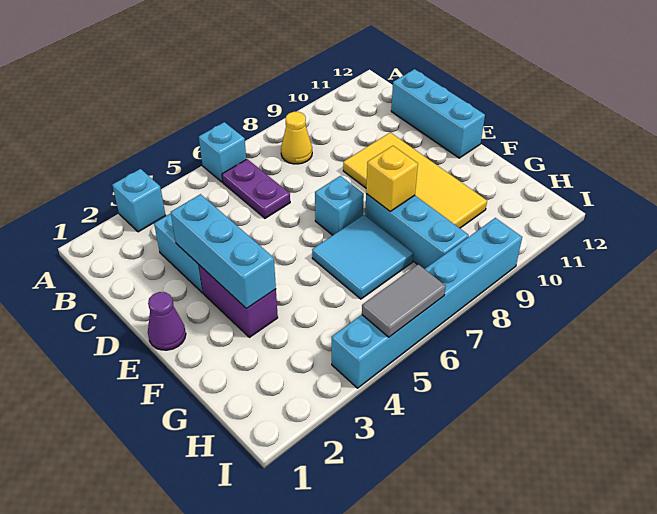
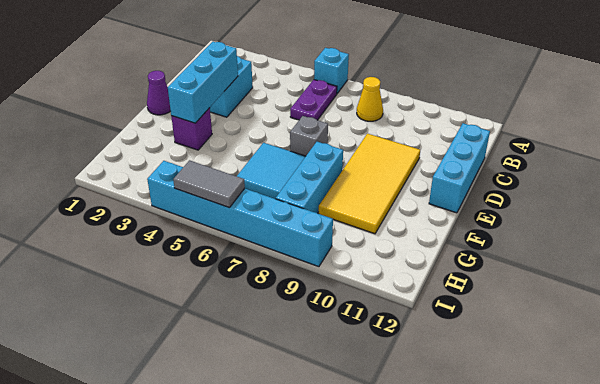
cyan 1x1 brick [112,169,166,232] -> none
purple 1x2 brick [199,265,278,337] -> purple 1x1 brick [171,108,212,150]
cyan 1x1 brick [315,176,364,235] -> grey 1x1 brick [290,116,328,156]
yellow 1x1 brick [366,146,418,211] -> none

